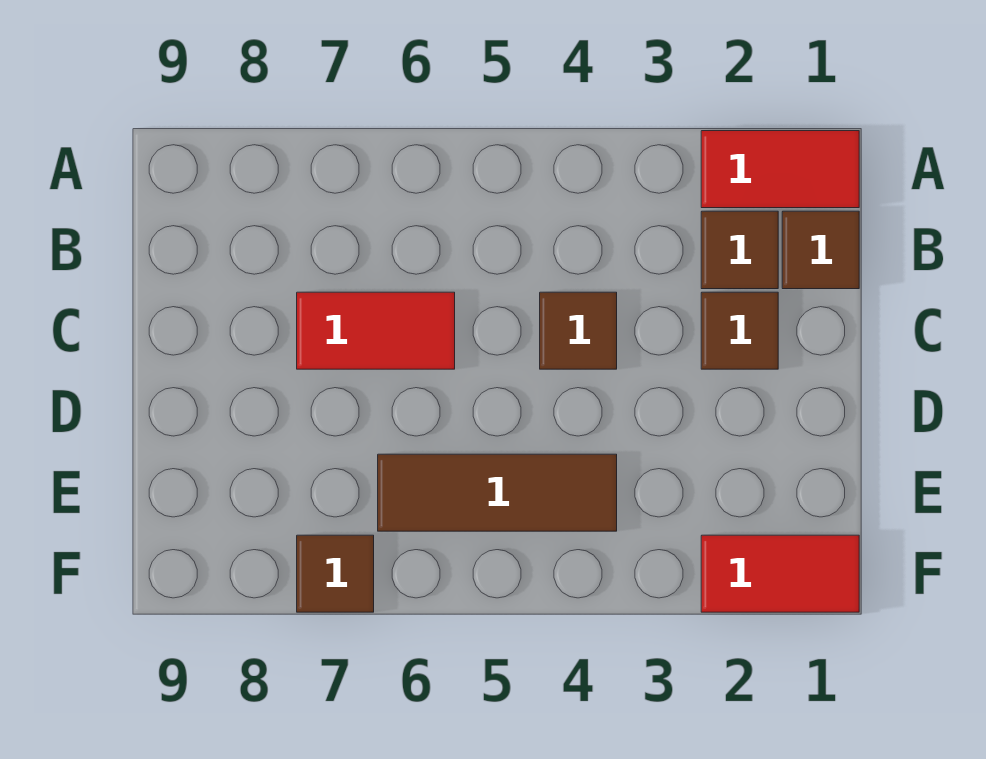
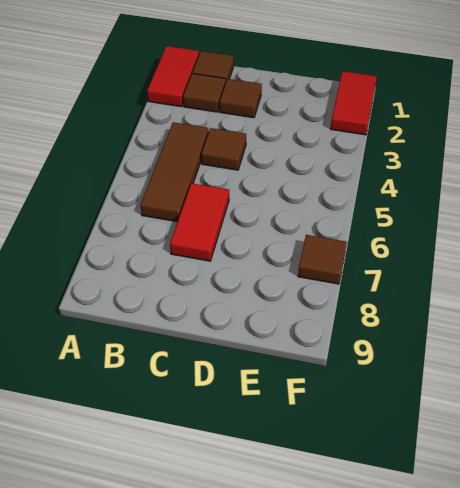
brown 1x3 tile [378,454,617,531] -> brown 1x3 tile moved to [140,122,209,222]

